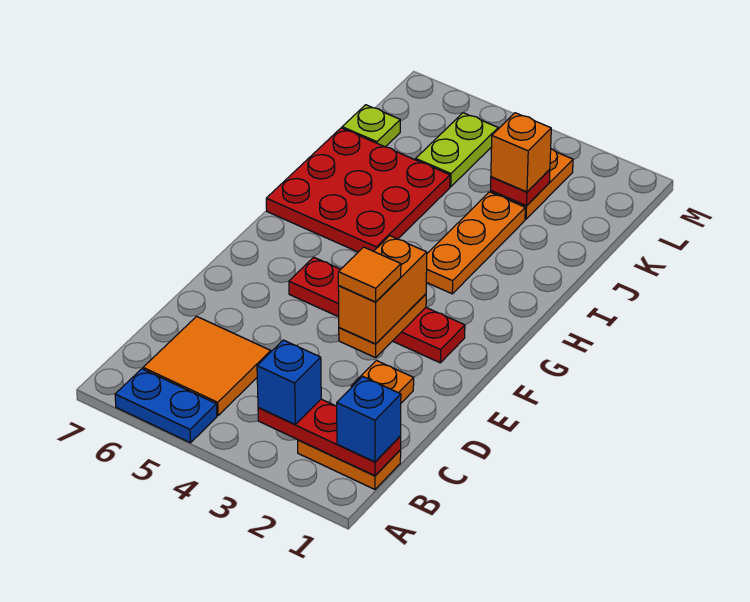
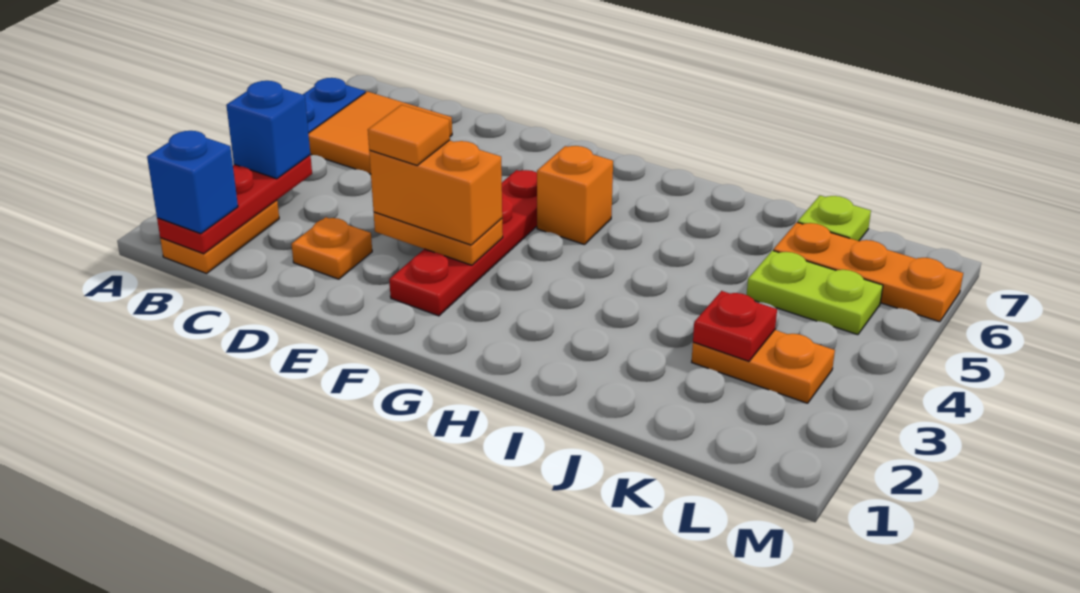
orange 1x3 plate [426,192,525,294] -> orange 1x3 plate moved to [773,222,963,322]
red 3x3 plate [266,128,450,252] -> none
orange 1x1 brick [491,113,551,192] -> orange 1x1 brick moved to [537,146,613,245]

